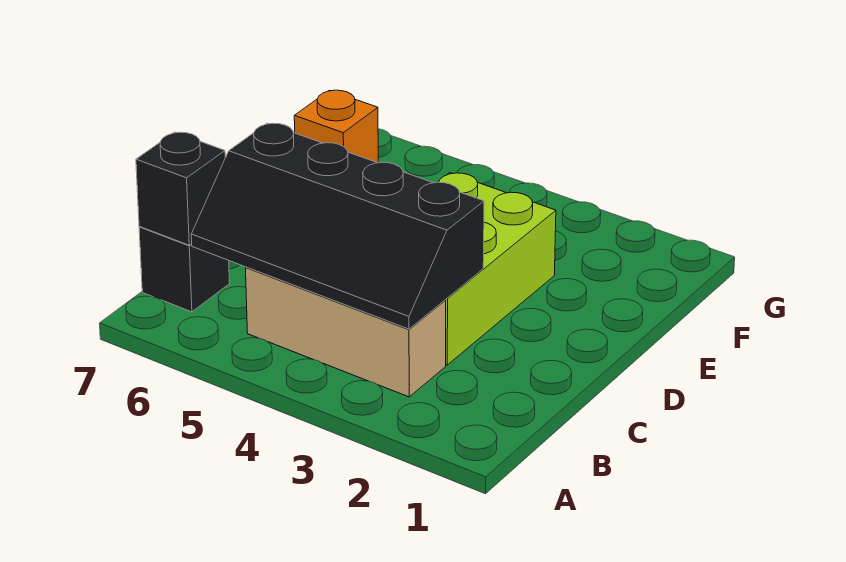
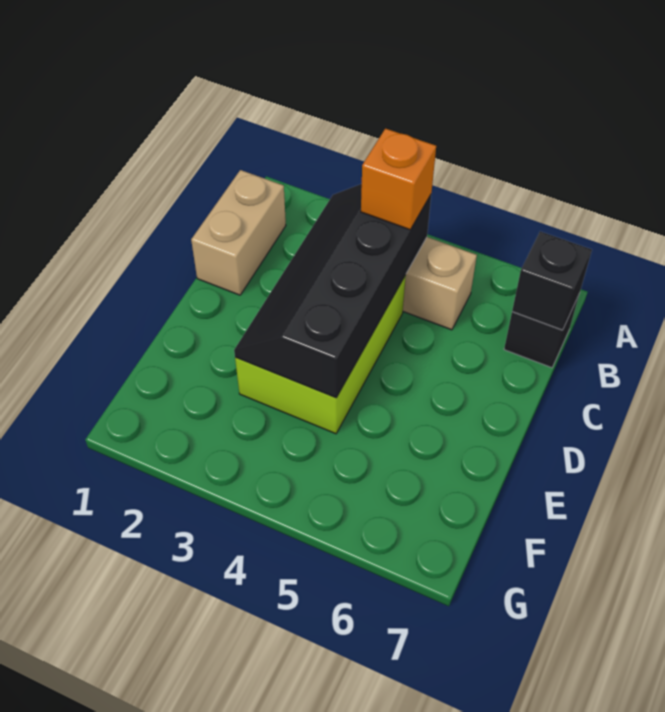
none -> tan 1x2 brick [191,170,286,295]
black 2x4 slope [191,123,484,329] -> black 2x4 slope turned to [234,184,431,398]
orange 1x1 brick [294,90,378,163] -> orange 1x1 brick moved to [361,129,436,230]

